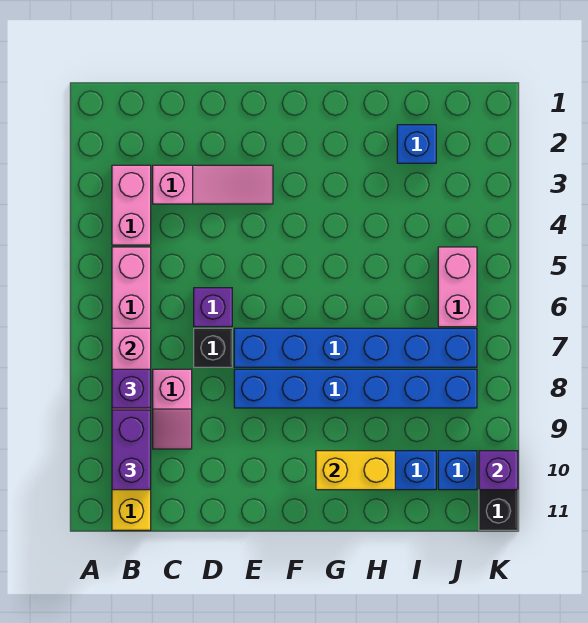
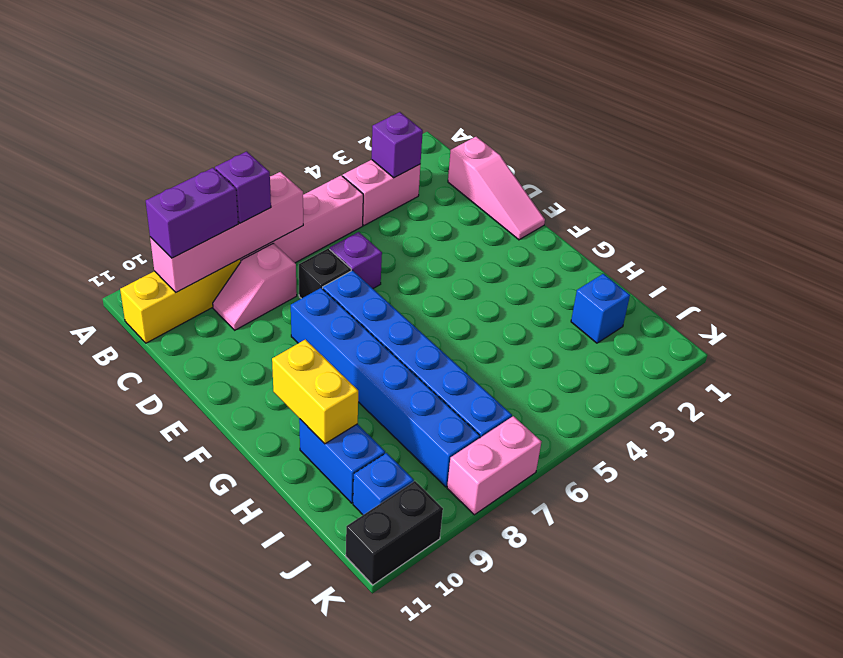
pink 1x3 slope [153,165,273,204] -> pink 1x3 slope moved to [448,137,545,240]
pink 1x2 brick [438,247,477,327] -> pink 1x2 brick moved to [447,416,541,515]
purple 1x1 brick [479,451,518,490] -> purple 1x1 brick moved to [371,112,423,178]

